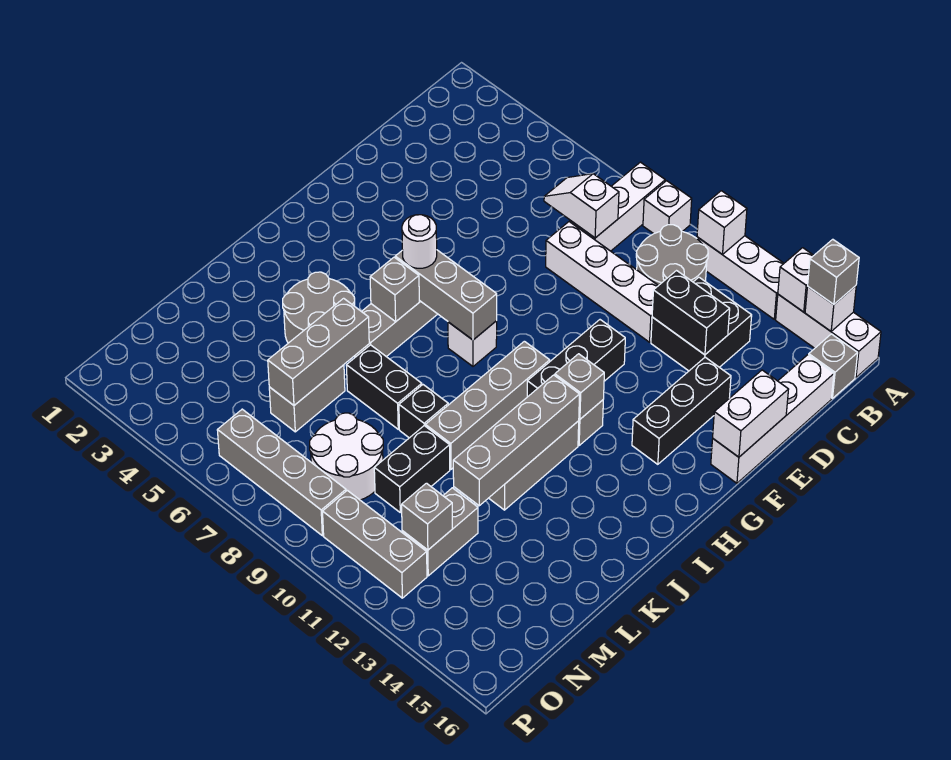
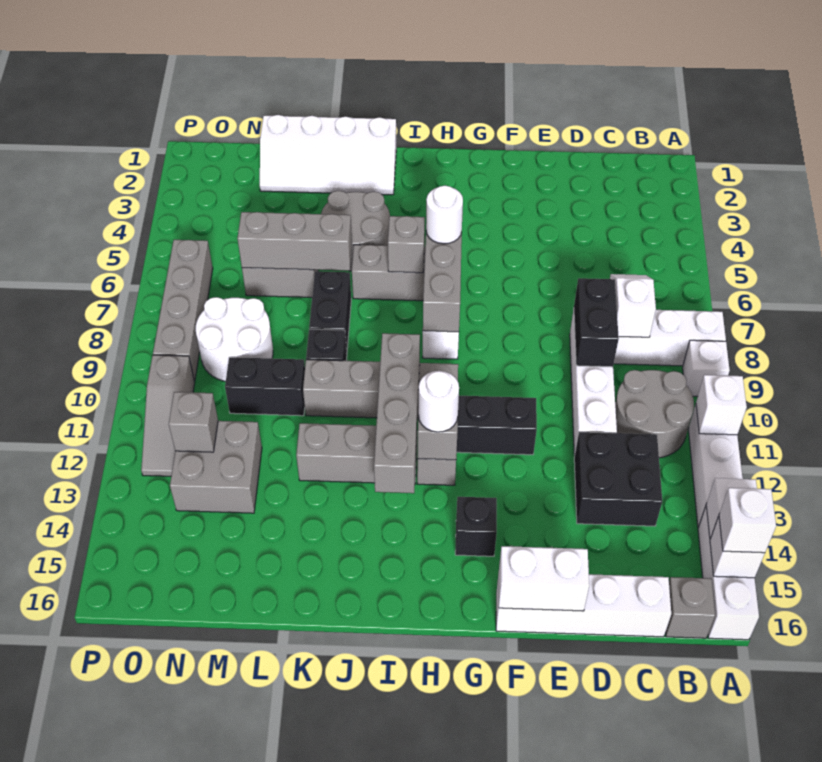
grey 1x1 brick [808,239,859,304] -> white 1x1 brick [719,488,776,553]
black 1x2 brick [652,271,730,355] -> black 1x2 brick moved to [574,278,619,367]
black 1x3 brick [632,357,731,464] -> black 1x1 brick [455,497,497,556]
none -> white 1x1 round brick [418,371,459,432]
grey 1x4 brick [453,375,580,506] -> grey 1x4 brick turned to [374,333,420,493]
none -> white 2x4 slope [260,115,396,195]
grey 1x2 brick [402,488,478,576] -> grey 2x2 brick [170,421,262,513]
grey 1x3 brick [323,490,427,598] -> grey 1x3 slope [141,355,195,476]

